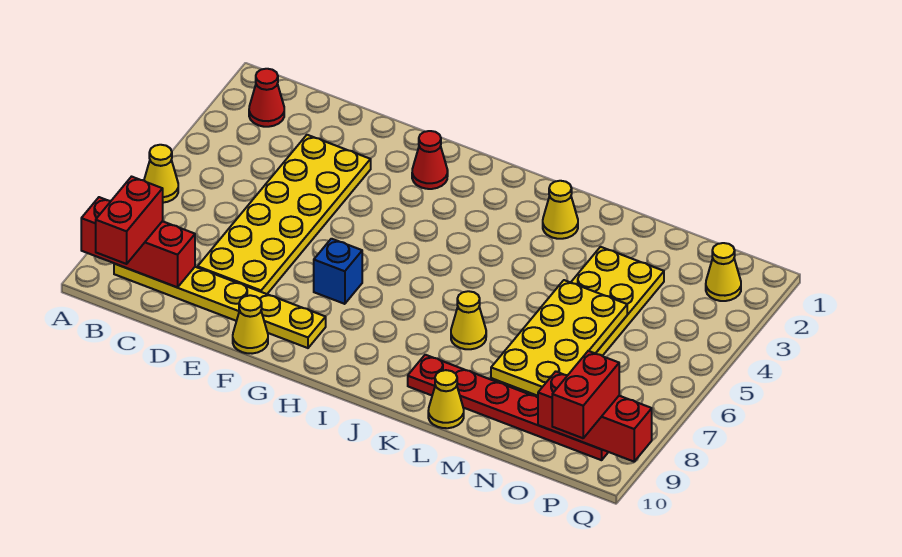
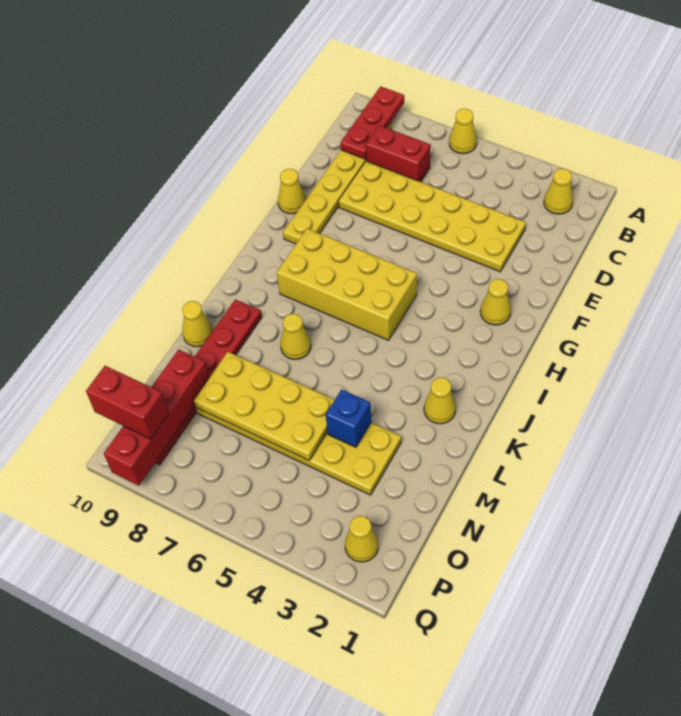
red 1x3 brick [81,197,195,287] -> red 1x3 plate [340,86,404,159]
red 1x1 cone [249,69,284,127] -> yellow 1x1 cone [544,169,573,214]
red 1x2 brick [96,177,163,264] -> red 1x2 brick moved to [366,125,431,182]
red 1x1 cone [412,131,448,189] -> yellow 1x1 cone [480,279,511,325]
blue 1x1 brick [314,239,362,304] -> blue 1x1 brick moved to [326,389,371,447]
none -> yellow 2x4 brick [277,228,417,340]
red 1x3 brick [538,371,652,462] -> red 1x4 brick [104,349,210,486]

